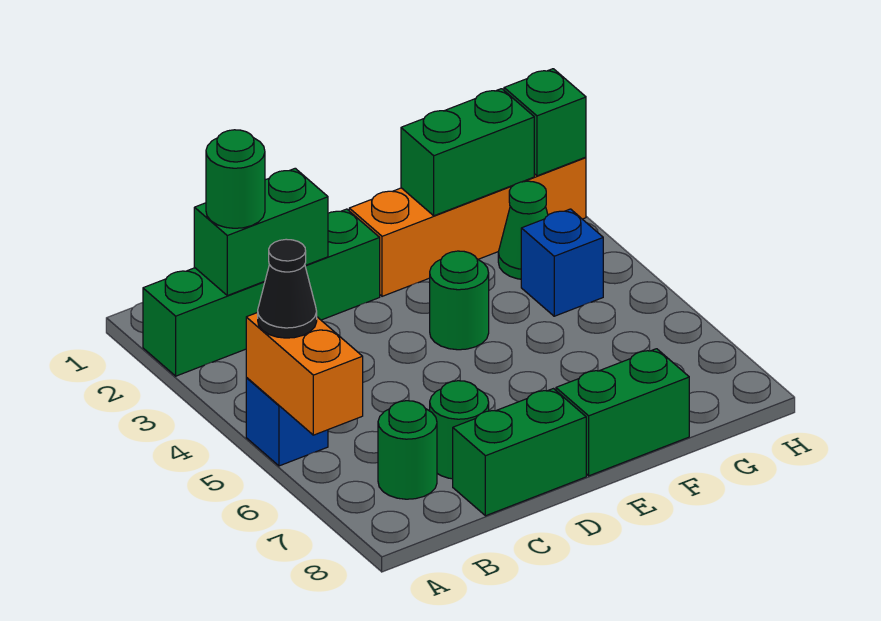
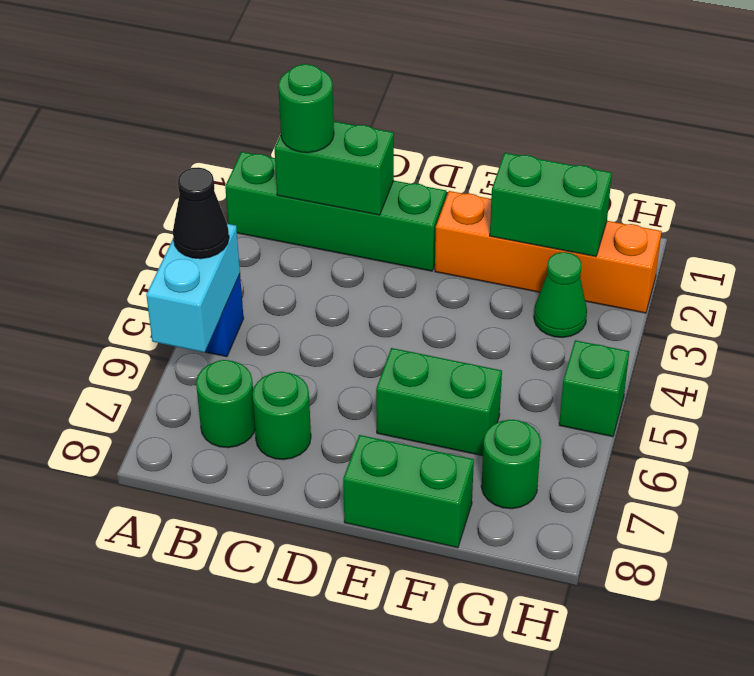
orange 1x2 brick [246,312,363,435] -> cyan 1x2 brick [146,224,240,352]
green 1x2 brick [453,389,586,516] -> green 1x2 brick moved to [376,348,502,456]
green 1x1 round brick [430,251,489,350] -> green 1x1 round brick moved to [481,420,541,509]
blue 1x1 brick [521,209,603,316] -> none
green 1x1 brick [504,69,586,176] -> green 1x1 brick moved to [559,340,629,437]

